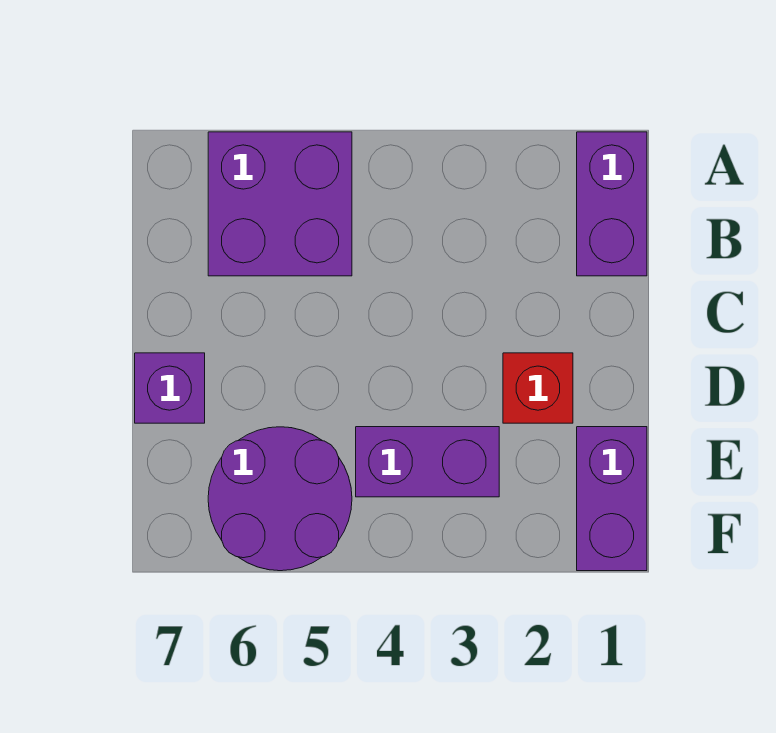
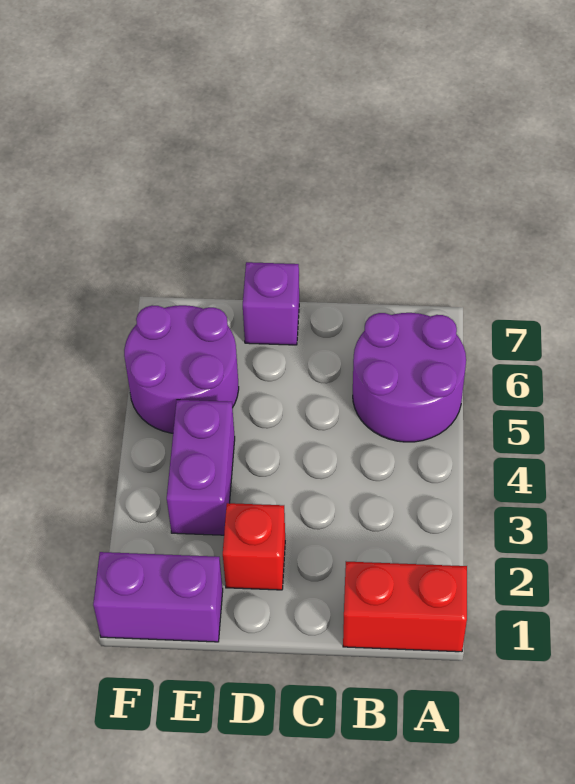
purple 1x2 brick [577,132,647,276] -> red 1x2 brick [343,562,467,652]
purple 2x2 brick [208,132,352,276] -> purple 2x2 round brick [353,313,466,442]

